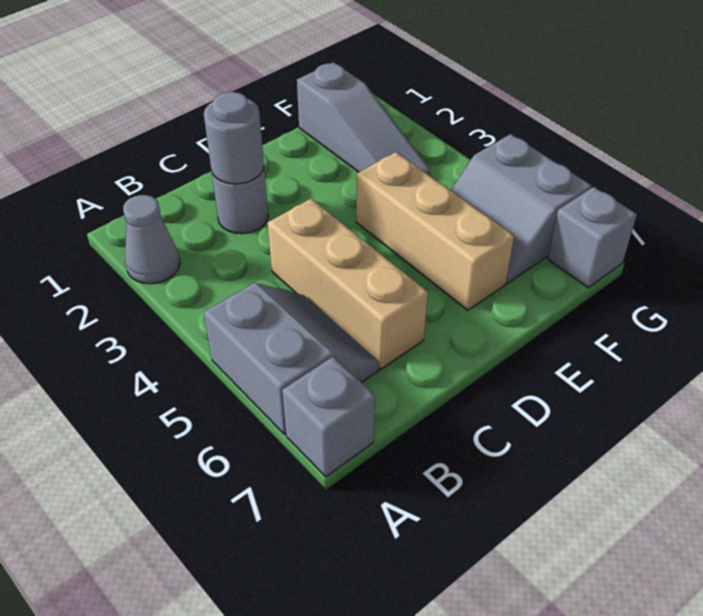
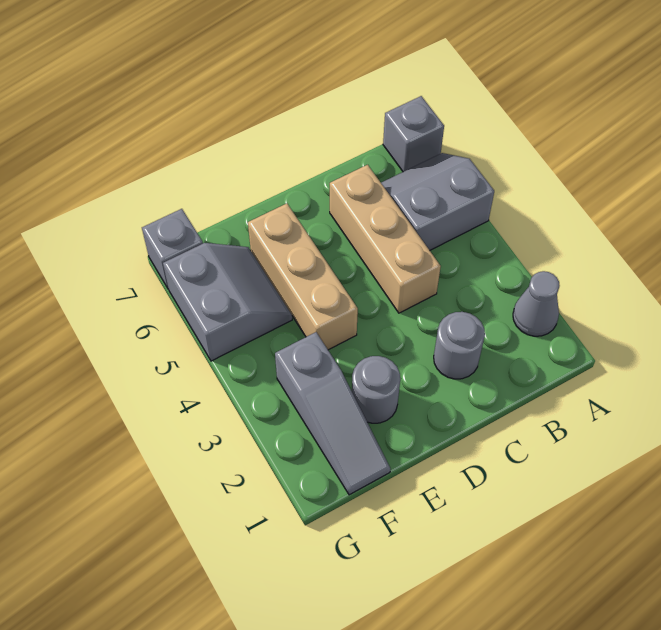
grey 2x2 slope [204,283,379,434] -> grey 2x2 slope turned to [381,153,494,250]
grey 1x1 round brick [204,92,264,184] -> grey 1x1 round brick moved to [352,356,400,423]
grey 1x3 slope [297,62,430,176] -> grey 1x3 slope turned to [275,332,390,495]

